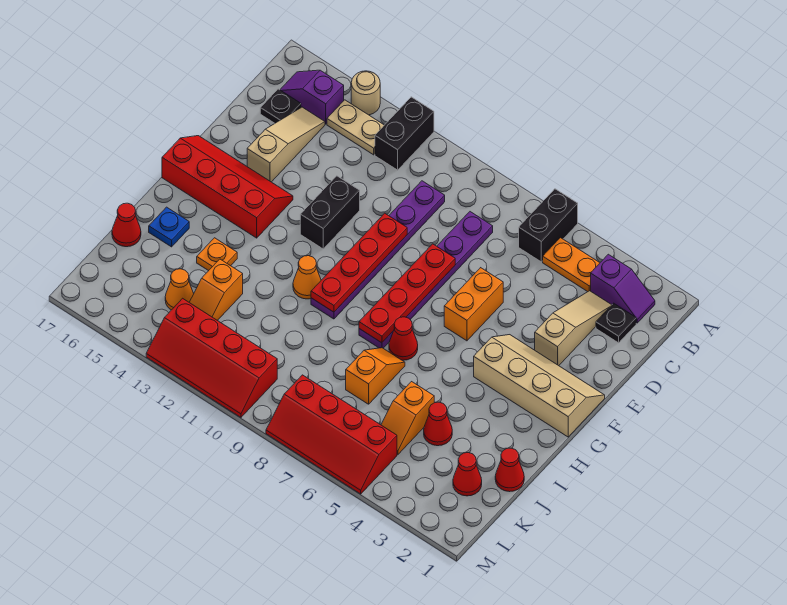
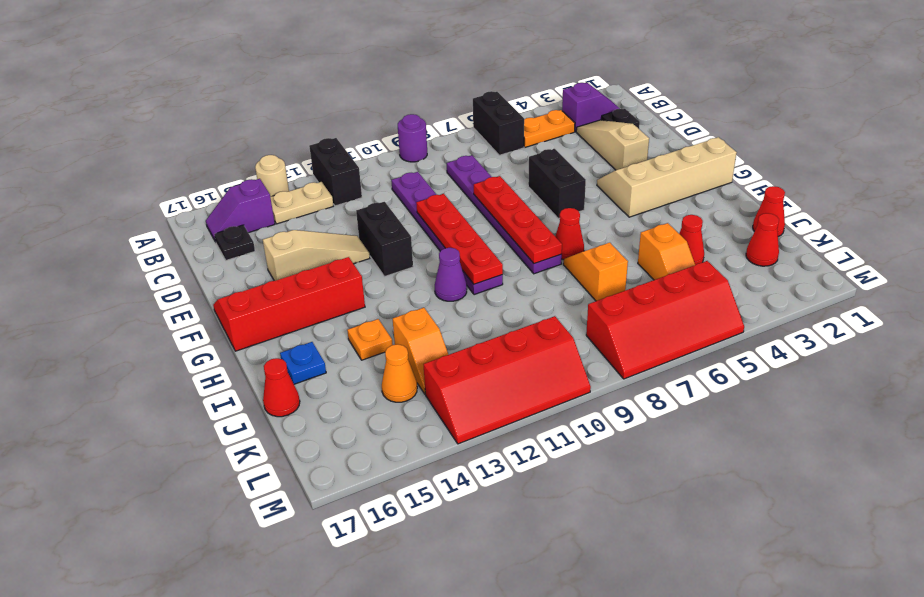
none -> purple 1x1 round brick [398,114,427,162]
tan 1x3 slope [247,107,325,182] -> tan 1x3 slope turned to [263,230,370,281]
orange 1x2 brick [444,268,503,341] -> black 1x2 brick [528,149,586,219]
orange 1x1 cone [293,256,321,299] -> purple 1x1 cone [435,248,467,301]

